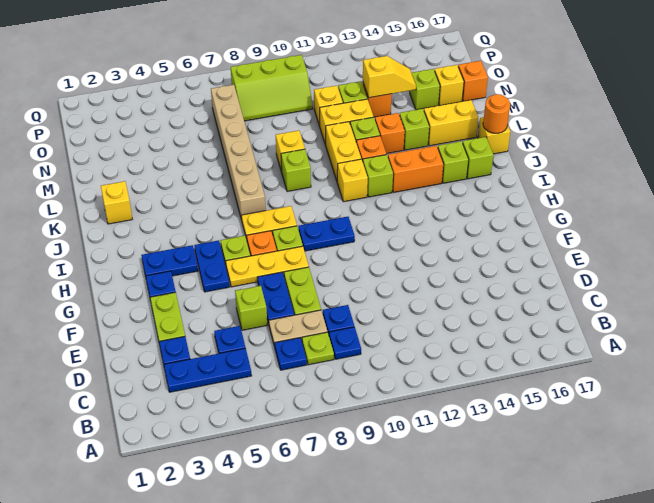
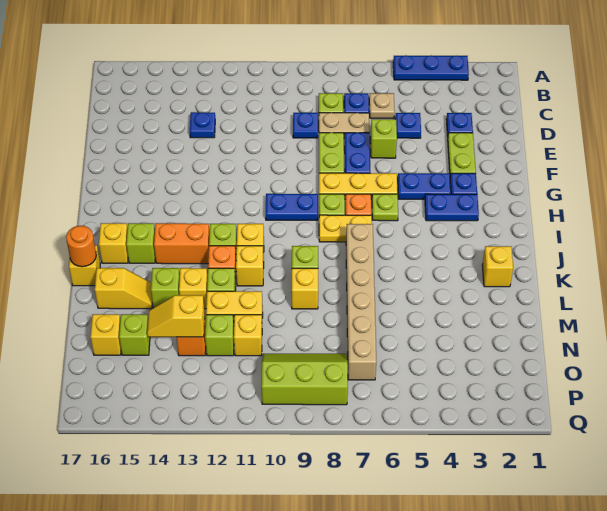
blue 1x3 plate [164,348,252,392] -> blue 1x3 plate moved to [393,55,469,80]
none -> tan 1x1 plate [369,93,395,118]
blue 1x1 plate [329,327,361,359] -> blue 1x1 plate moved to [190,112,215,138]
blue 1x2 plate [194,240,230,292] -> blue 1x2 plate turned to [398,173,451,199]
lime 1x1 brick [463,137,493,179] -> yellow 1x1 brick [99,223,128,263]
yellow 1x2 brick [326,122,361,181] -> yellow 1x1 brick [236,246,264,286]
orange 1x1 brick [375,113,405,154] -> yellow 1x1 brick [179,268,208,309]
yellow 1x2 brick [424,100,478,146] -> yellow 1x2 slope [95,268,152,309]
orange 1x1 brick [458,61,488,101] -> none

